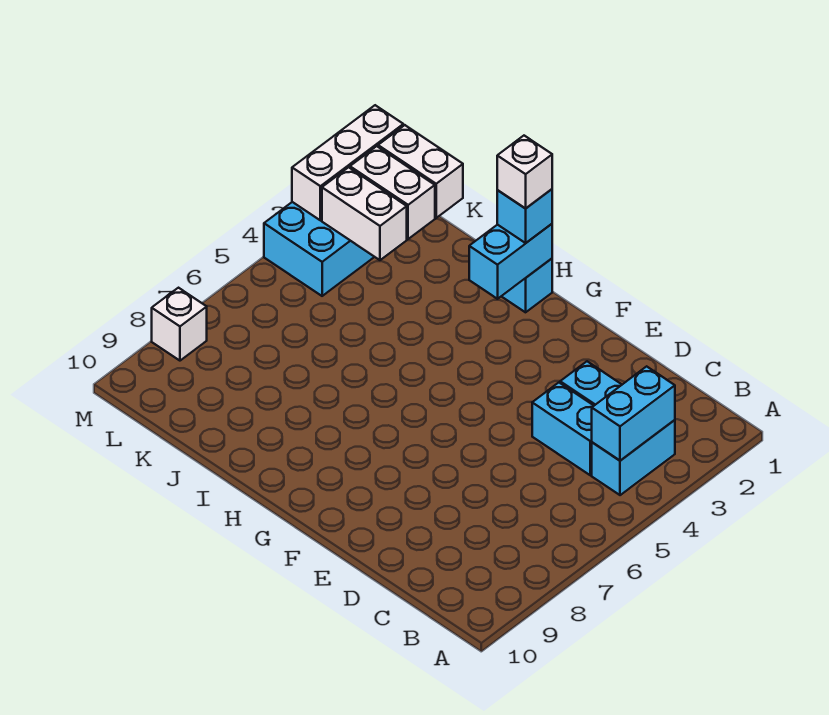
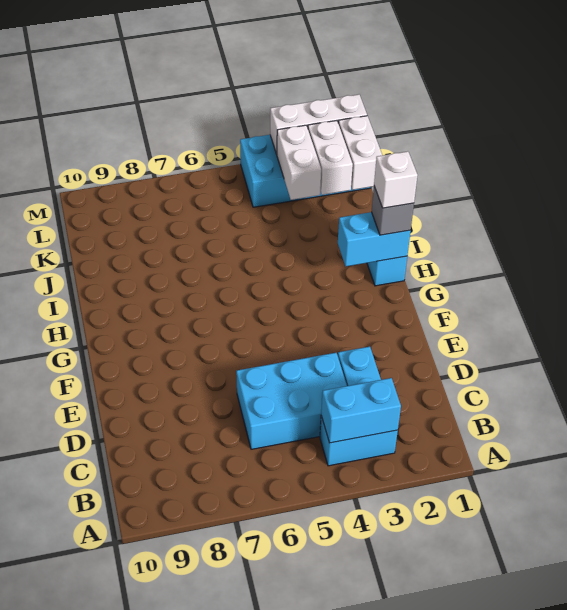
cyan 1x2 brick [532,383,594,475] -> cyan 2x3 brick [236,353,347,449]
cyan 1x1 brick [497,189,552,243] -> grey 1x1 brick [372,186,414,235]
white 1x1 brick [152,288,207,361] -> none

